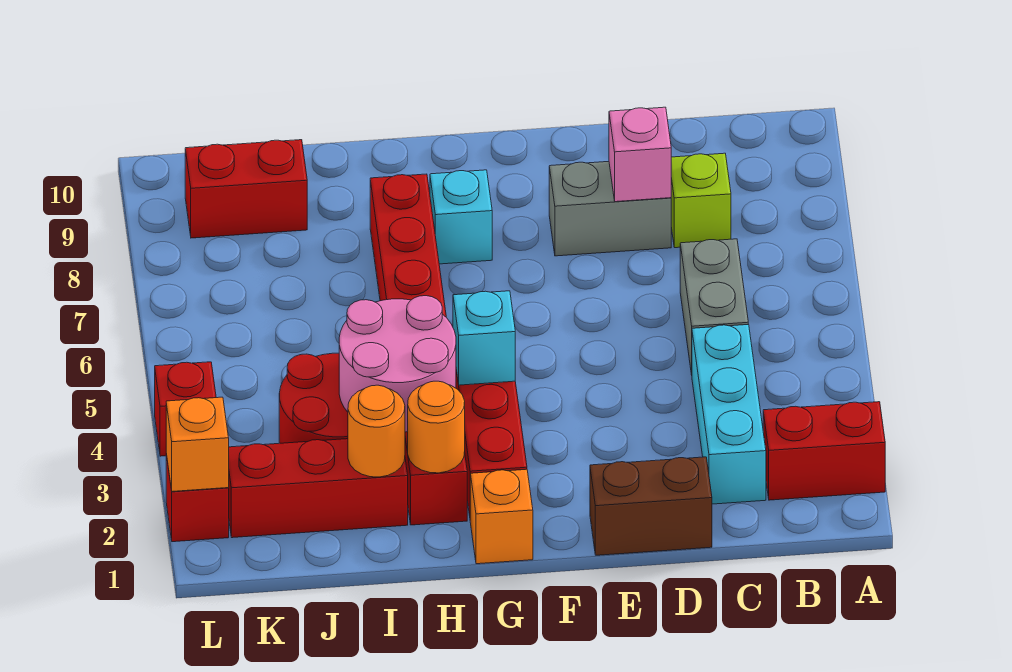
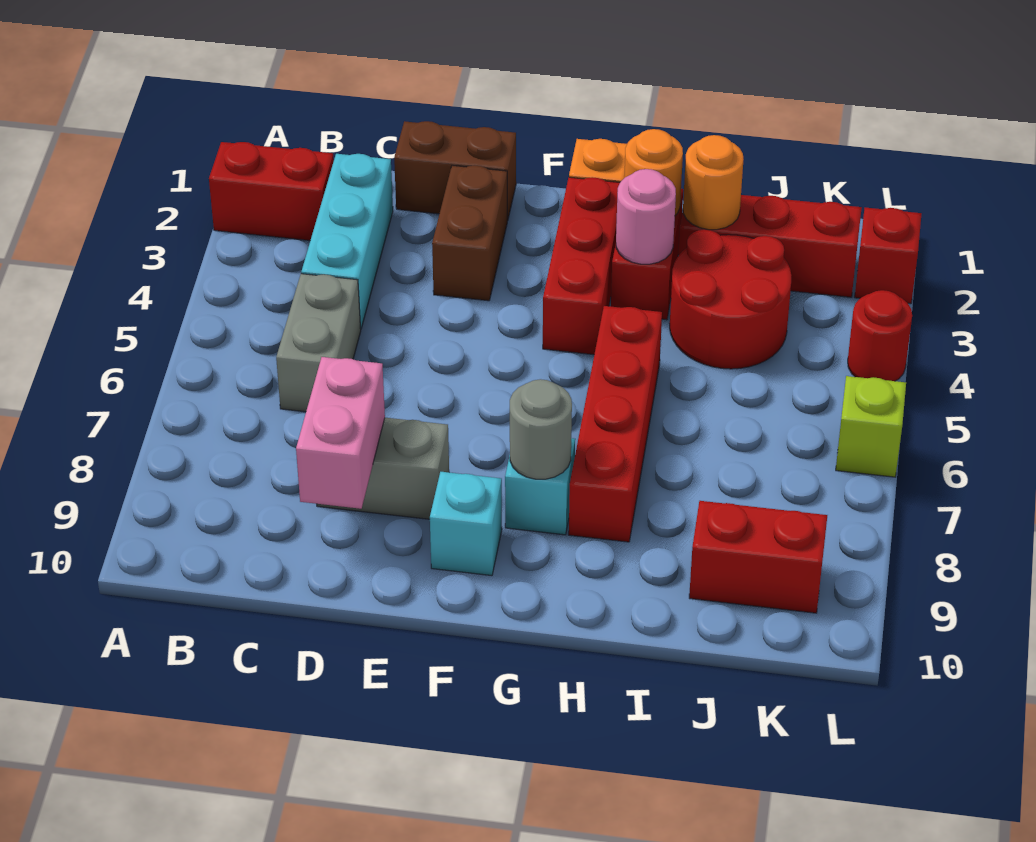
lime 1x1 brick [671,153,731,248] -> lime 1x1 brick moved to [836,376,906,477]
pink 1x1 brick [609,107,671,202] -> pink 1x2 brick [296,357,385,509]
none -> brown 1x2 brick [432,165,507,301]
cyan 1x1 brick [453,291,515,385] -> cyan 1x1 brick moved to [430,472,502,576]
none -> grey 1x1 round brick [510,379,572,479]
pink 2x2 round brick [339,296,456,432] -> pink 1x1 round brick [616,169,676,264]
orange 1x1 brick [166,397,229,491] -> none
red 1x1 brick [155,362,216,456] -> red 1x1 round brick [848,290,912,381]

